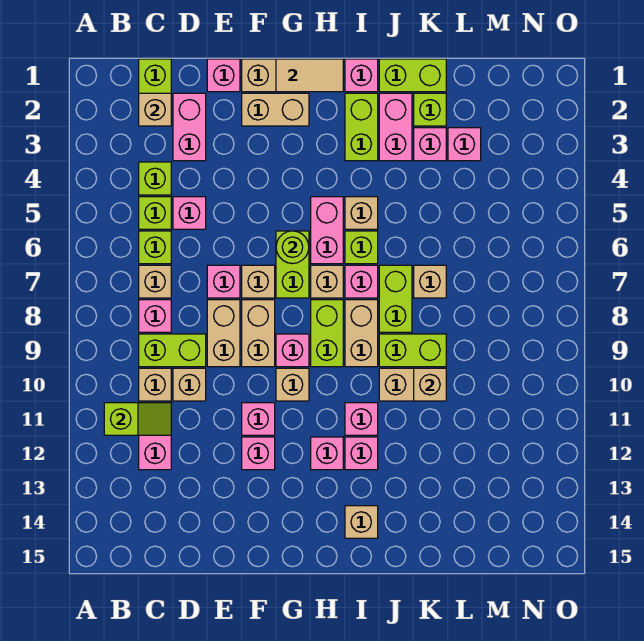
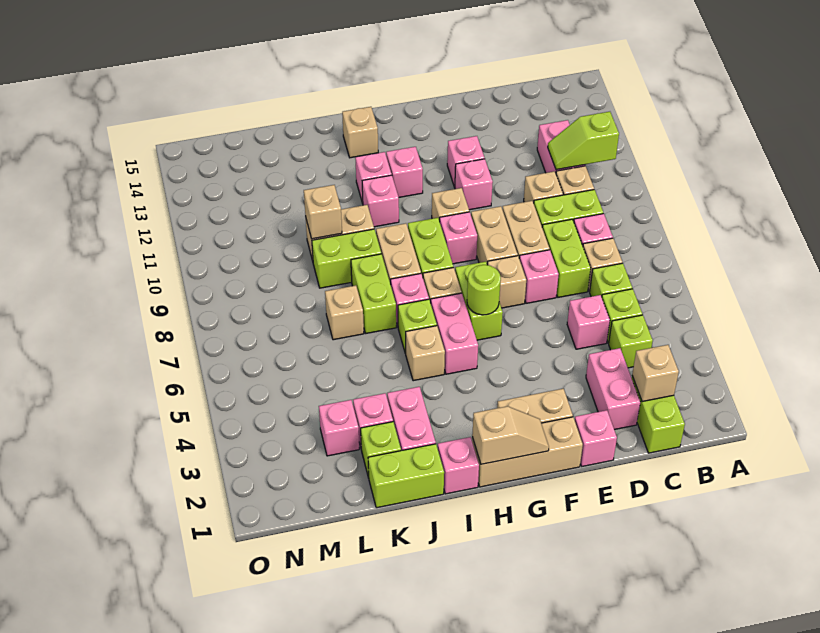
tan 1x2 tile [276,59,343,92] -> tan 1x2 slope [472,406,549,464]
lime 1x2 brick [345,93,378,161] -> lime 1x2 brick moved to [542,219,591,297]

